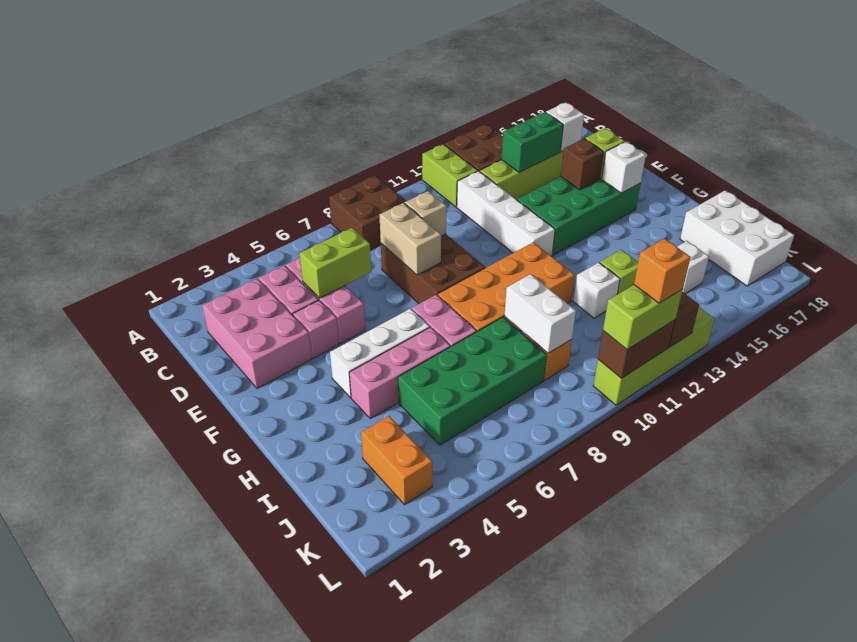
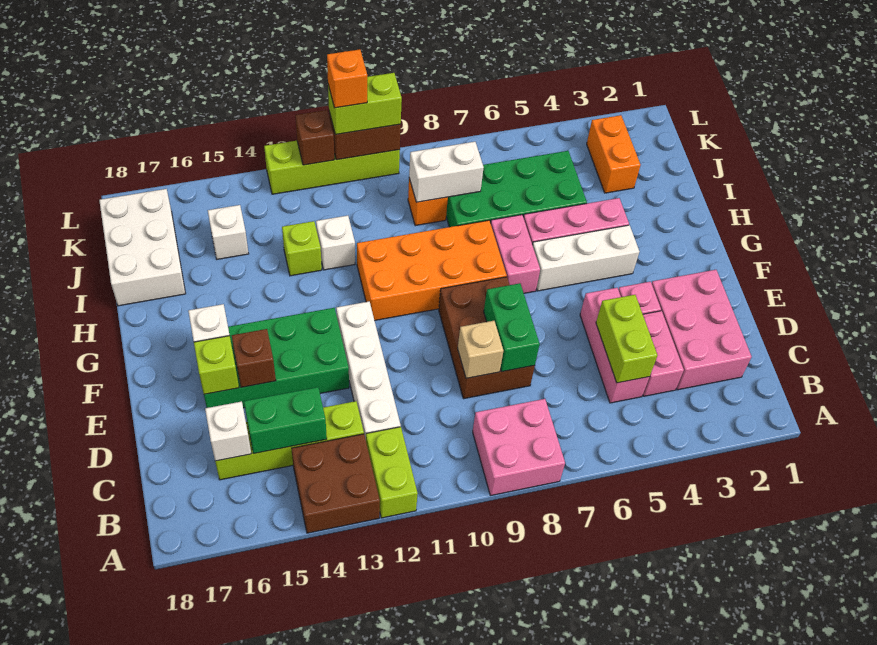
brown 2x2 brick [329,175,406,250] -> pink 2x2 brick [473,399,565,496]
lime 1x2 brick [300,228,371,298] -> lime 1x2 brick turned to [596,295,657,383]
tan 1x2 brick [379,203,441,275] -> green 1x2 brick [484,283,540,372]
white 1x2 brick [505,274,576,353] -> white 1x2 brick turned to [409,142,484,202]

